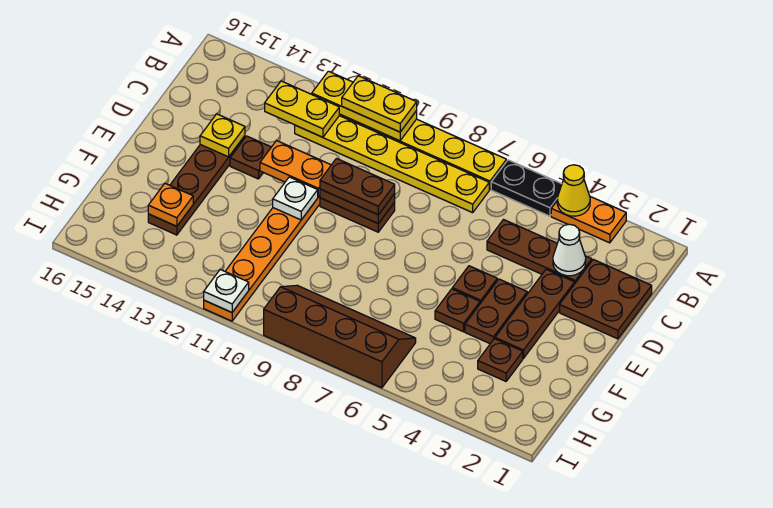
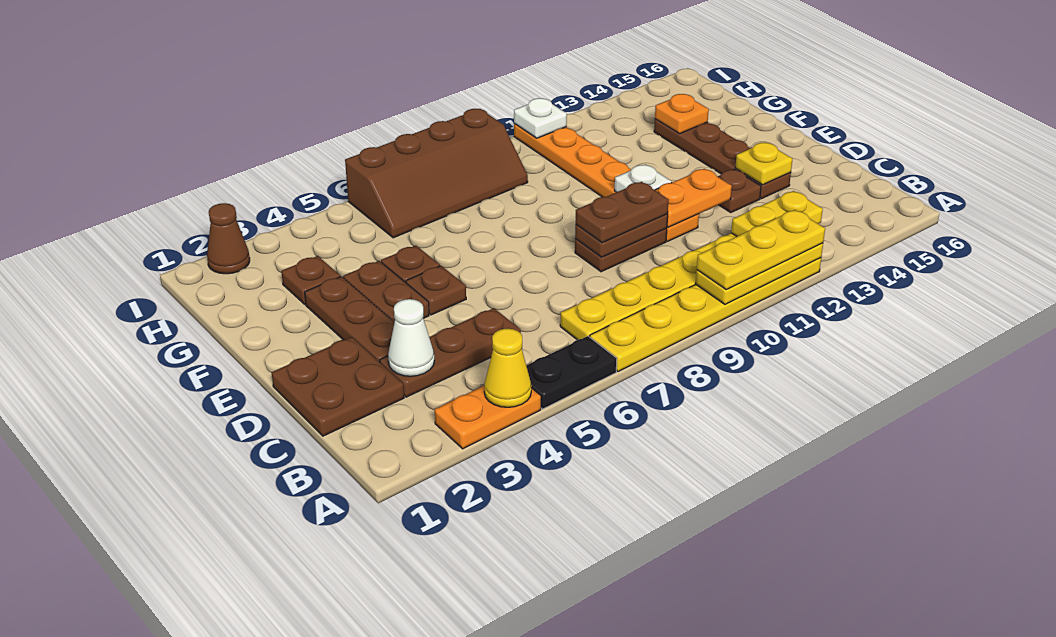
yellow 1x2 plate [342,76,417,132] -> yellow 1x3 plate [697,210,825,289]
none -> brown 1x1 cone [207,203,250,274]

